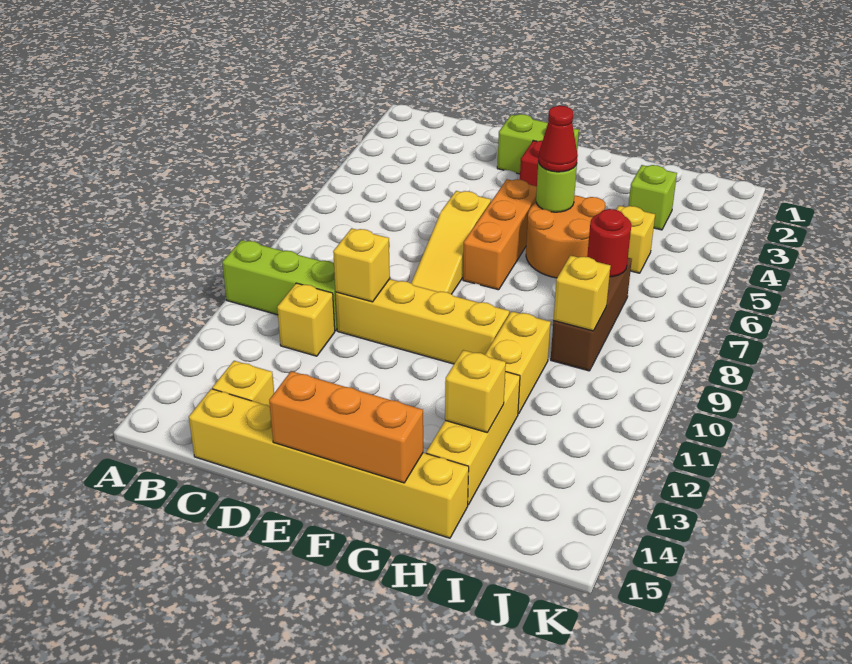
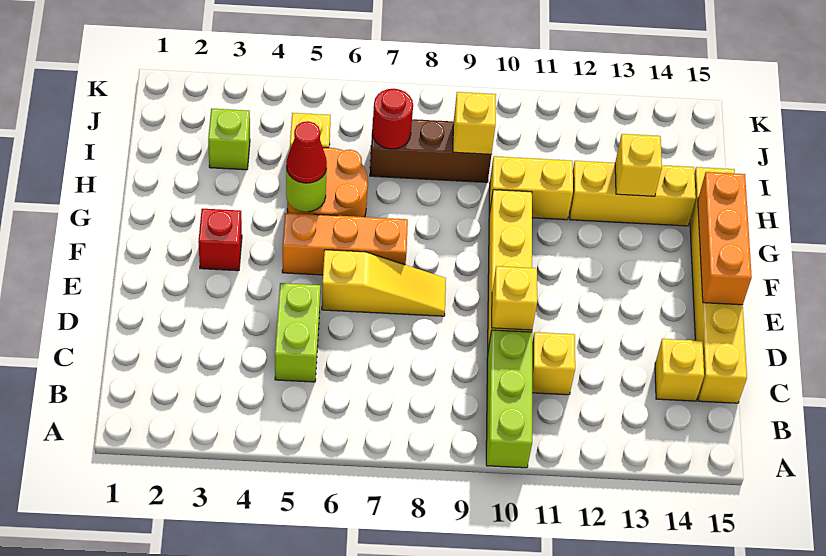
lime 1x2 brick [497,114,579,174] -> lime 1x2 brick moved to [275,283,320,382]

